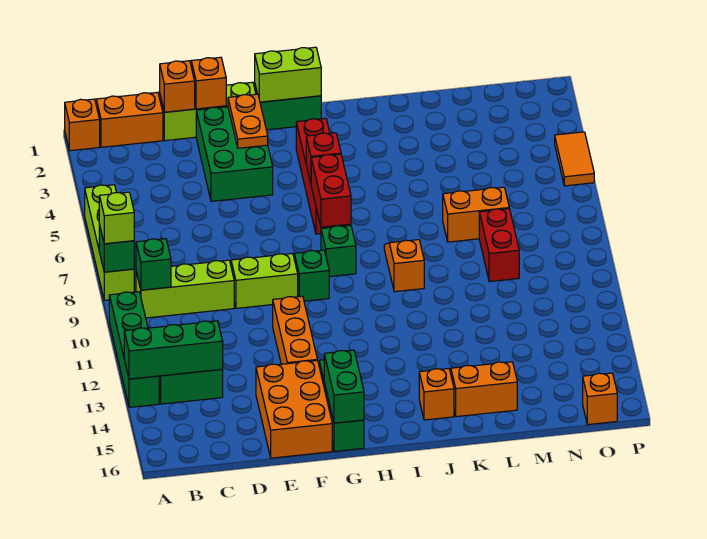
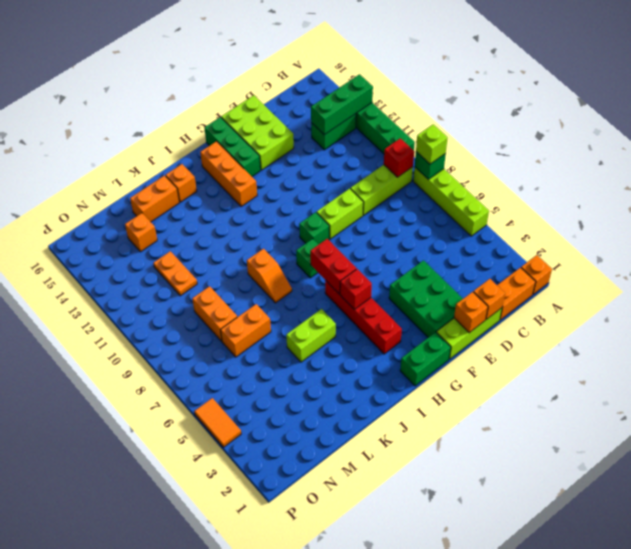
green 1x1 brick [136,239,171,290] -> red 1x1 brick [384,138,414,177]
orange 2x3 brick [256,360,332,458] -> lime 2x3 brick [221,95,294,170]
orange 1x2 plate [228,94,268,148] -> orange 1x2 plate moved to [153,251,197,296]
orange 1x3 brick [273,296,318,364] -> orange 1x3 brick moved to [200,141,257,207]
lime 1x2 brick [255,47,321,102] -> lime 1x2 brick moved to [286,309,336,362]
green 1x2 brick [324,350,364,423] -> none
red 1x2 brick [479,209,519,282] -> orange 1x2 brick [192,286,237,341]
orange 1x1 brick [583,373,617,425] -> orange 1x1 brick moved to [125,213,157,252]

